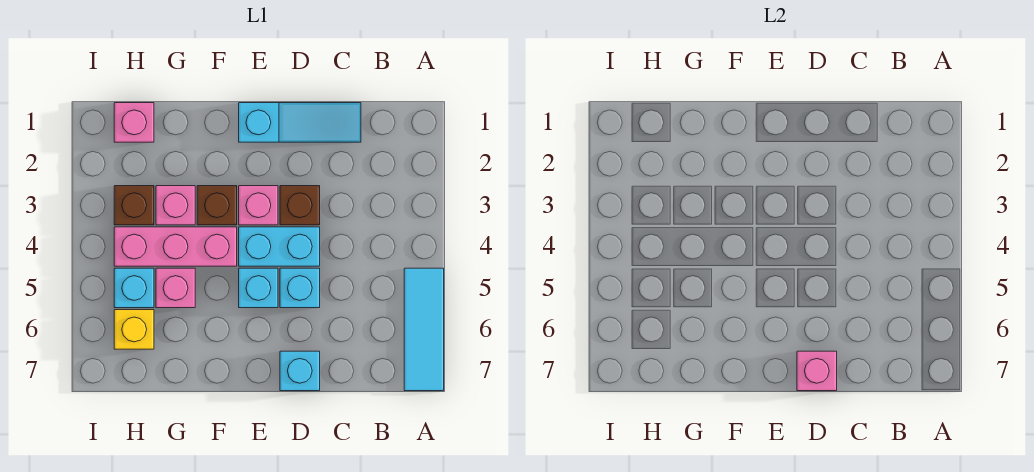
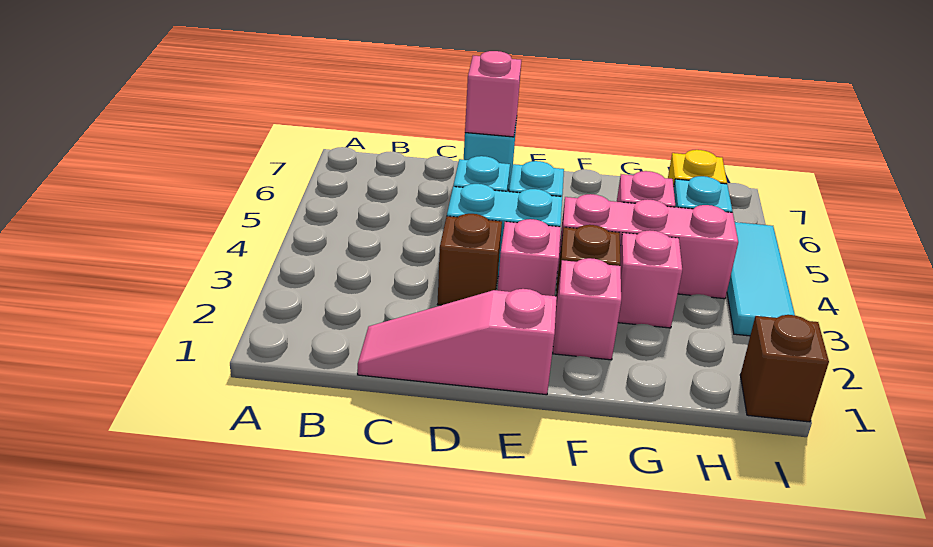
cyan 1x3 tile [404,268,444,391] -> cyan 1x3 tile moved to [727,222,795,336]
cyan 1x3 slope [239,103,361,142] -> pink 1x3 slope [358,289,557,395]
pink 1x1 brick [114,103,154,142] -> pink 1x1 brick moved to [553,258,621,360]
brown 1x1 brick [114,186,154,225] -> brown 1x1 brick moved to [740,315,829,422]

